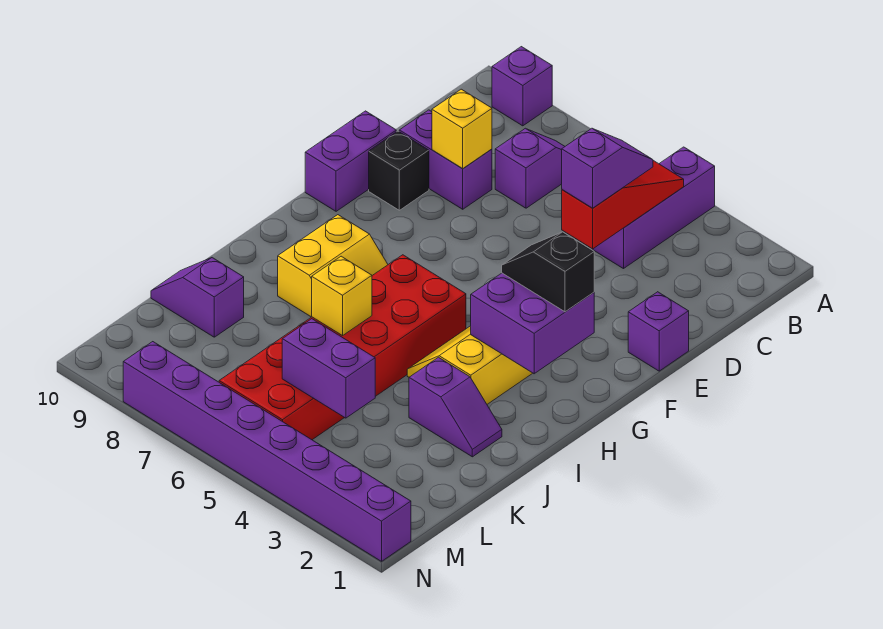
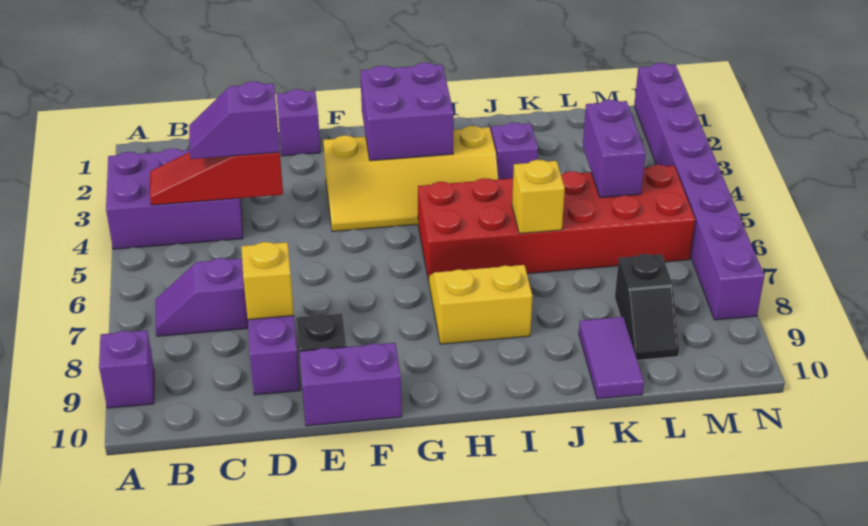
purple 1x3 brick [593,147,715,269] -> purple 2x3 brick [106,148,243,249]
black 1x2 slope [502,232,594,312] -> black 1x2 slope moved to [615,254,679,360]
purple 1x2 slope [151,258,244,337] -> purple 1x2 tile [579,317,644,399]

